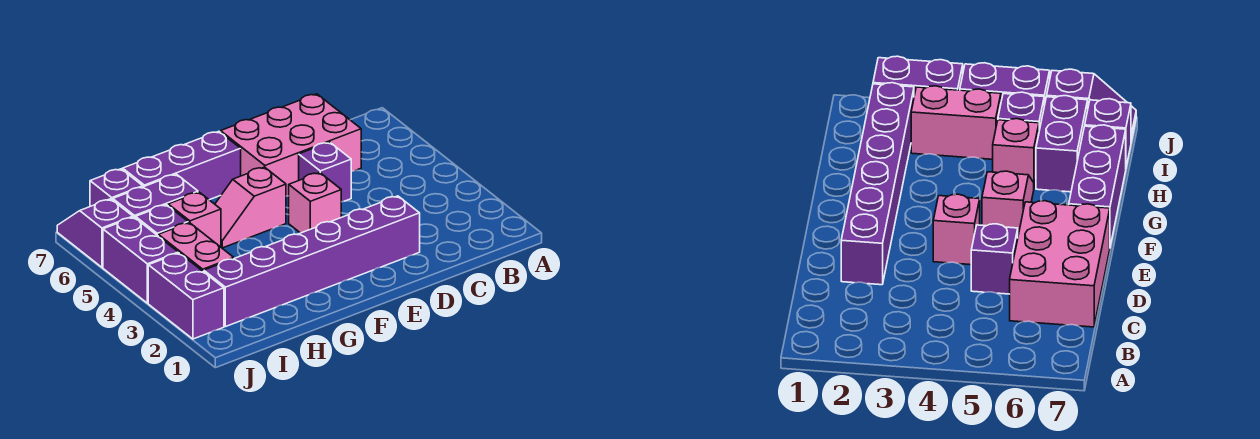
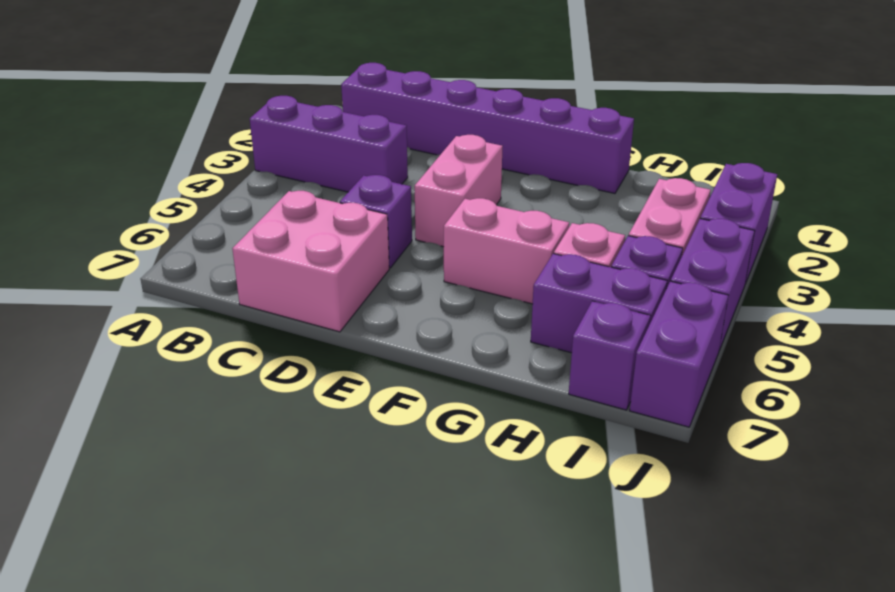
pink 2x3 brick [221,94,361,196] -> pink 2x2 brick [232,191,389,332]
purple 1x6 brick [204,196,420,327] -> purple 1x6 brick moved to [341,63,634,193]
pink 1x1 brick [289,173,341,233] -> pink 1x2 brick [415,135,503,247]
pink 1x2 slope [215,167,286,248] -> pink 1x2 brick [444,198,569,304]
purple 1x3 brick [123,131,241,200] -> purple 1x3 brick moved to [250,96,408,192]
purple 1x2 slope [57,199,133,267] -> purple 1x2 brick [630,281,728,427]

